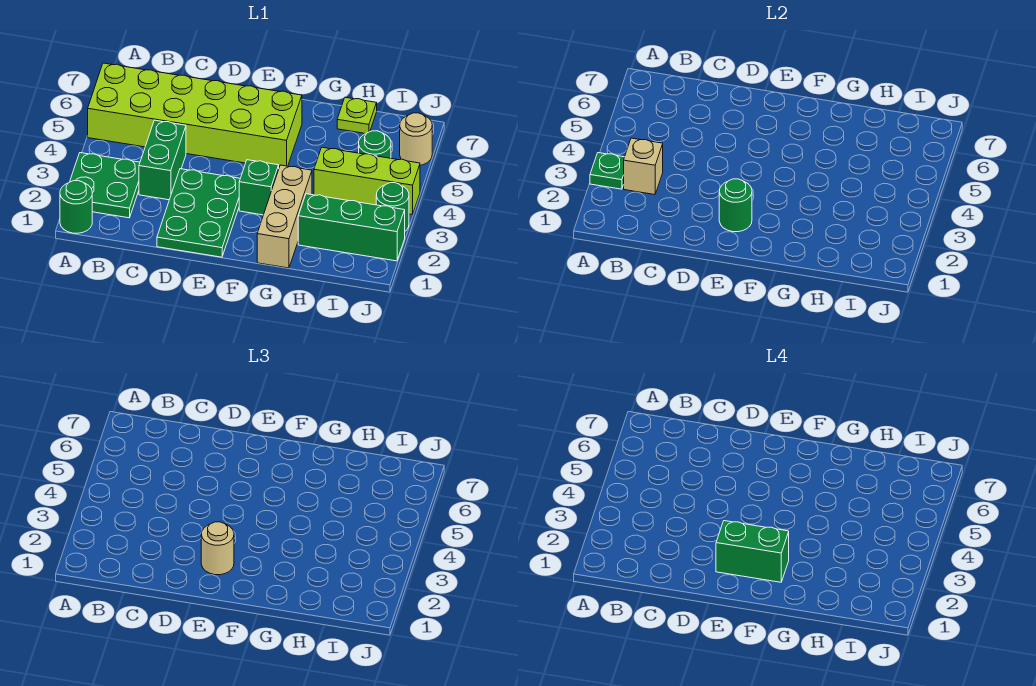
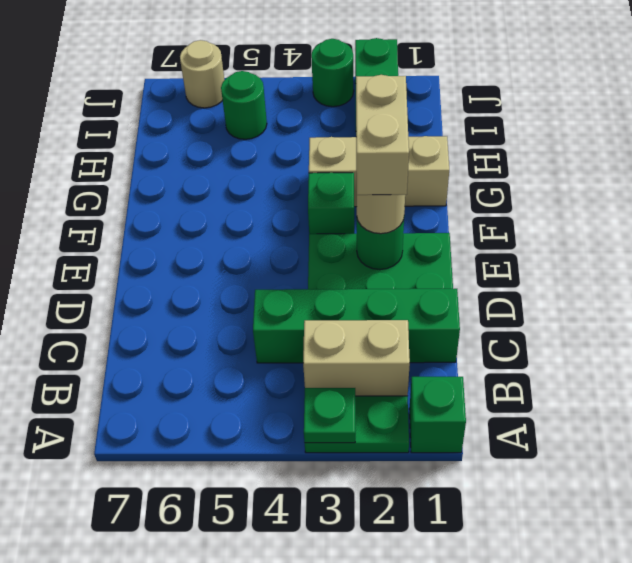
green 1x1 round brick [60,181,92,233] -> green 1x1 brick [409,377,466,453]
lime 2x6 brick [88,63,302,167] -> none
tan 1x1 brick [624,138,663,195] -> tan 1x2 brick [303,320,410,396]
green 1x2 brick [139,120,186,200] -> green 1x4 brick [253,289,460,363]
green 1x2 brick [716,521,789,582] -> tan 1x2 brick [356,75,409,195]
lime 1x3 brick [314,147,420,215] -> none
lime 1x1 plate [337,97,377,134] -> none

